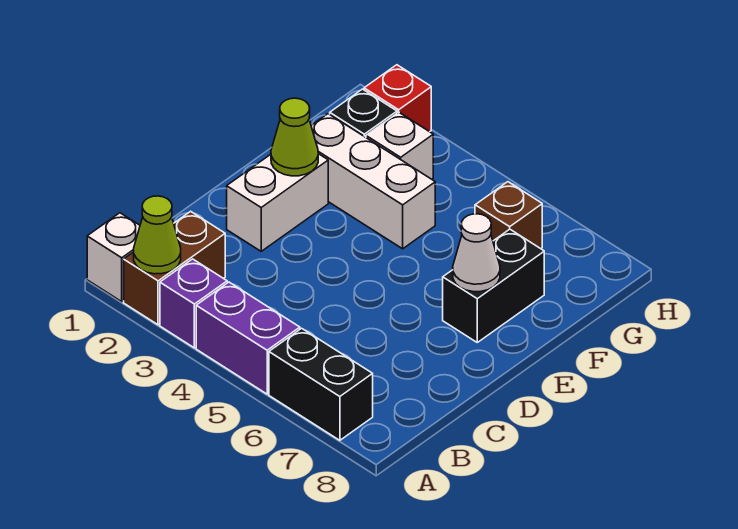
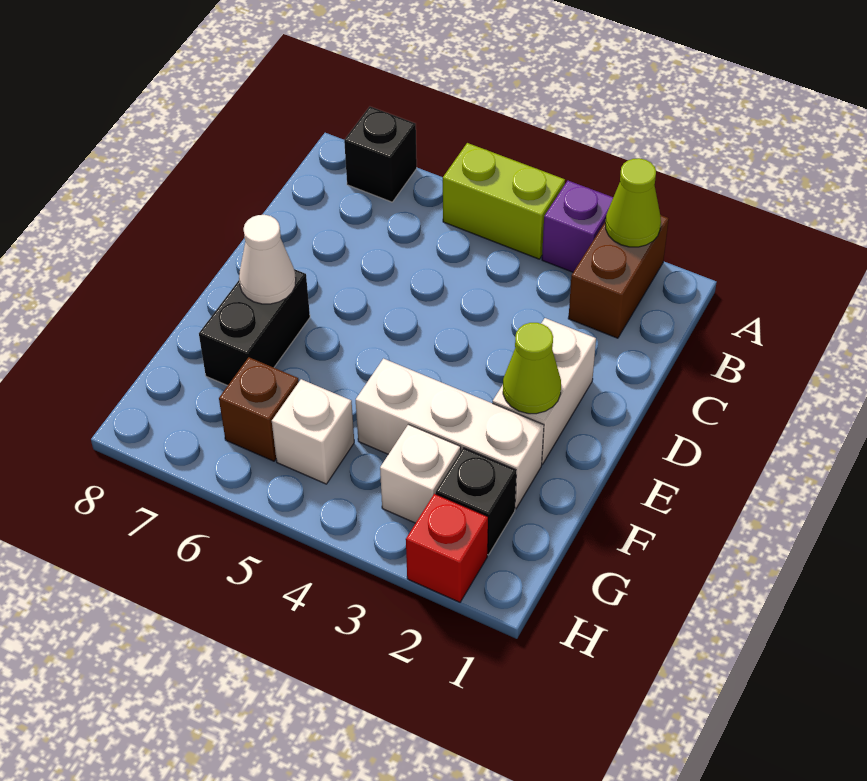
white 1x1 brick [87,213,140,302] -> white 1x1 brick moved to [272,379,354,484]
purple 1x2 brick [196,282,300,394] -> lime 1x2 brick [443,143,565,259]
black 1x2 brick [269,328,373,440] -> black 1x1 brick [344,107,417,202]

